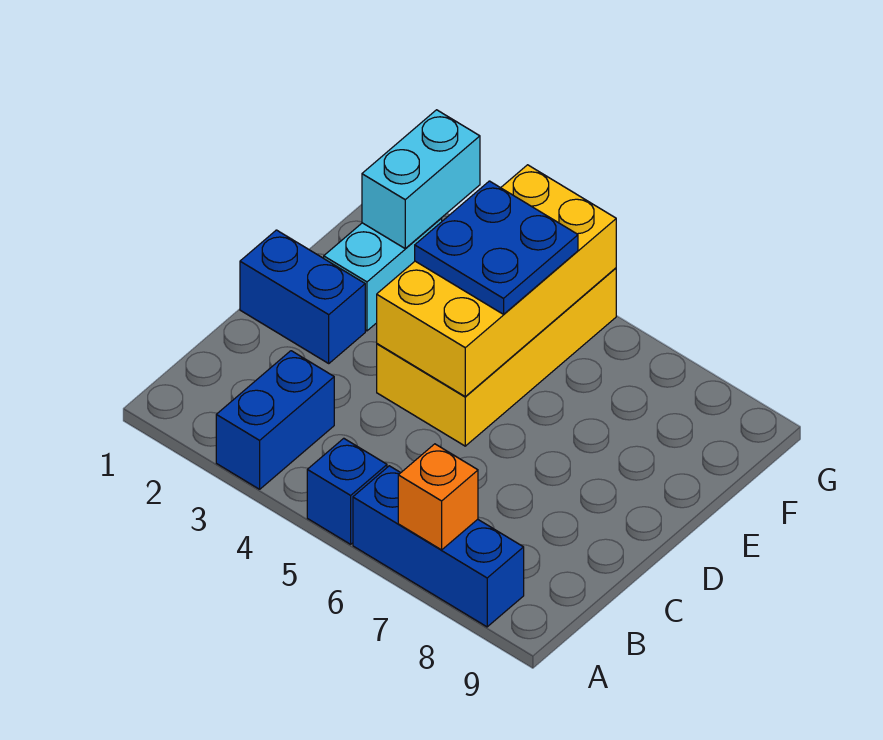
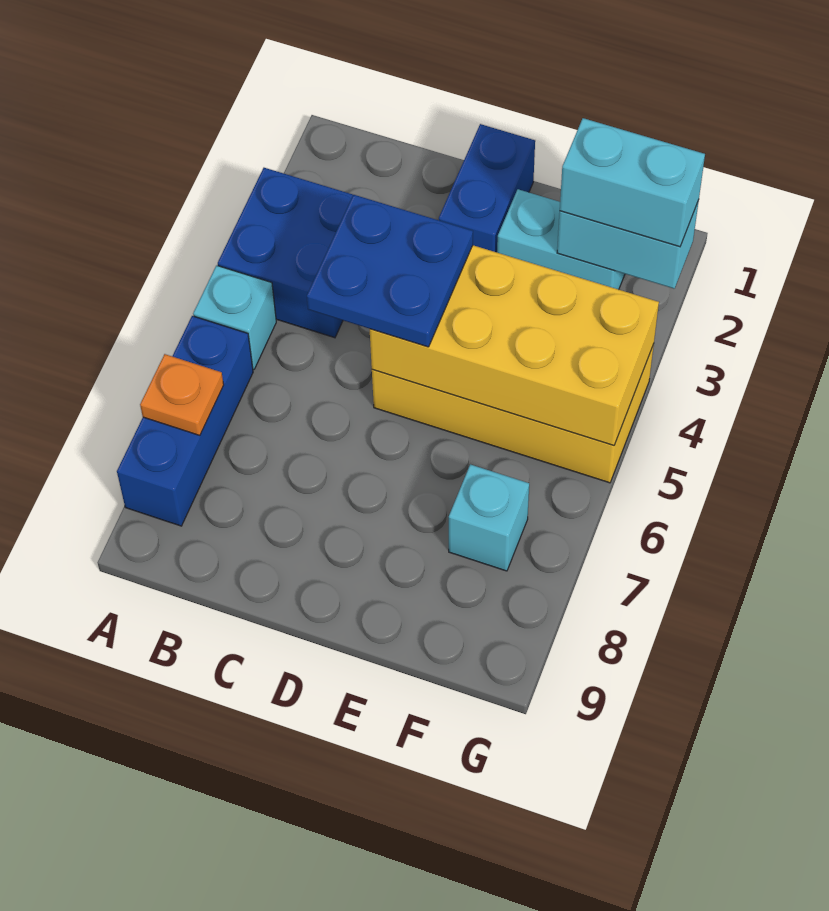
blue 1x2 brick [216,351,334,489] -> blue 2x2 brick [218,168,353,338]
blue 1x1 brick [307,438,387,544] -> cyan 1x1 brick [193,265,276,370]
orange 1x1 brick [398,444,478,550] -> orange 1x1 plate [140,354,224,435]
blue 2x2 plate [415,181,578,314] -> blue 2x2 plate moved to [307,195,473,347]
none -> cyan 1x2 brick [560,118,705,247]
none -> cyan 1x1 brick [449,464,529,571]

